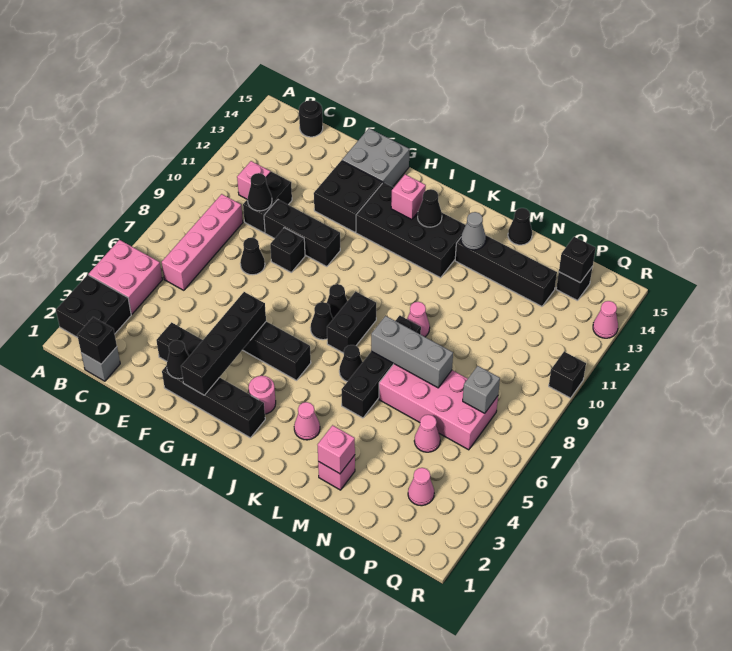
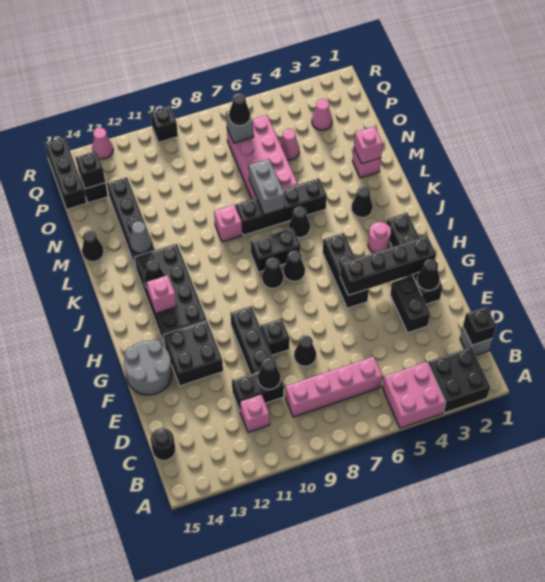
grey 2x2 brick [342,128,410,187] -> grey 2x2 round brick [124,340,172,395]
pink 1x1 cone [294,402,320,440] -> black 1x1 cone [351,186,373,218]
grey 1x3 brick [371,316,453,388] -> grey 1x2 brick [249,159,285,215]
pink 1x1 cone [407,302,430,337] -> pink 1x1 brick [214,205,242,242]
none -> black 1x1 cone [229,93,250,126]
none -> black 1x3 brick [45,137,87,209]

